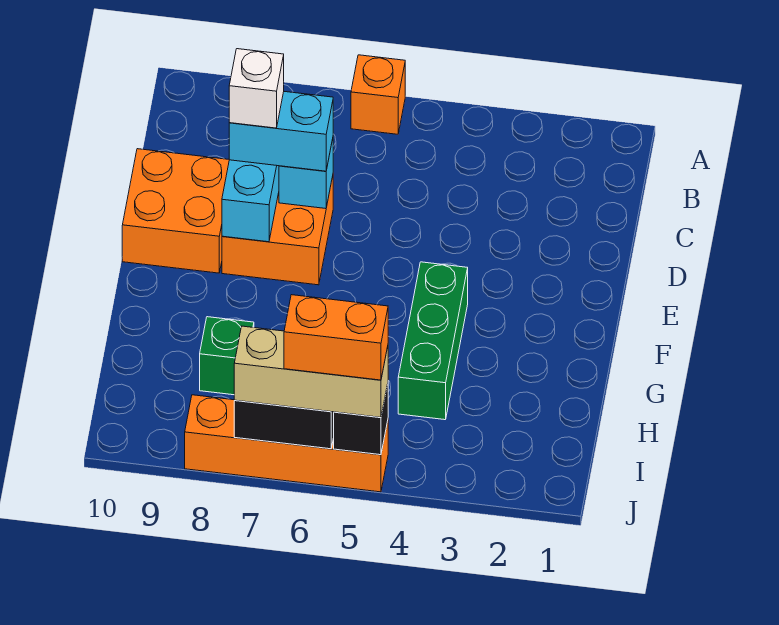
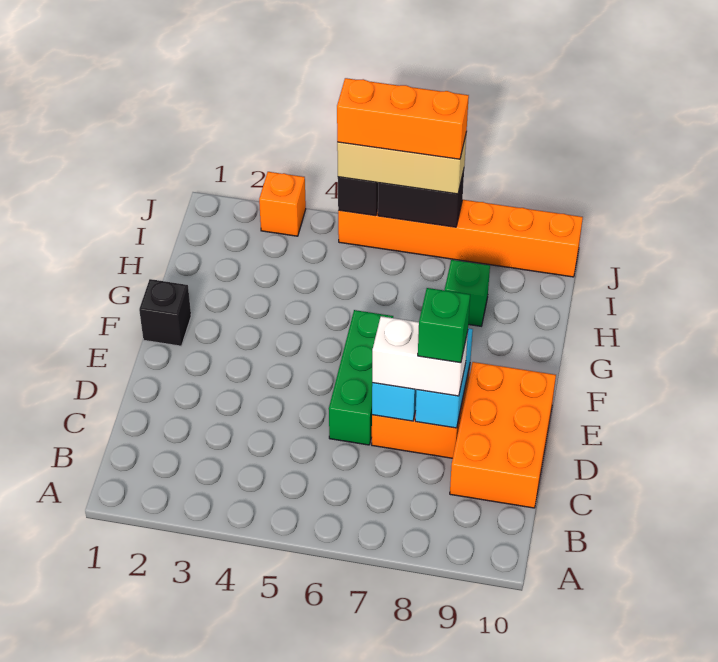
orange 1x1 brick [351,55,405,134] -> orange 1x1 brick moved to [259,172,306,236]
cyan 1x2 brick [229,92,333,171] -> white 1x2 brick [372,316,468,396]
white 1x1 brick [229,49,284,128] -> green 1x1 brick [418,288,470,363]
orange 2x2 brick [122,149,229,273] -> orange 2x3 brick [450,362,556,508]
none -> black 1x1 brick [139,279,191,346]
green 1x3 brick [398,262,468,420] -> green 1x3 brick moved to [329,310,393,445]
orange 1x4 brick [185,395,388,492] -> orange 1x6 brick [338,200,583,277]
orange 1x2 brick [284,295,388,380] -> orange 1x3 brick [337,78,469,159]

